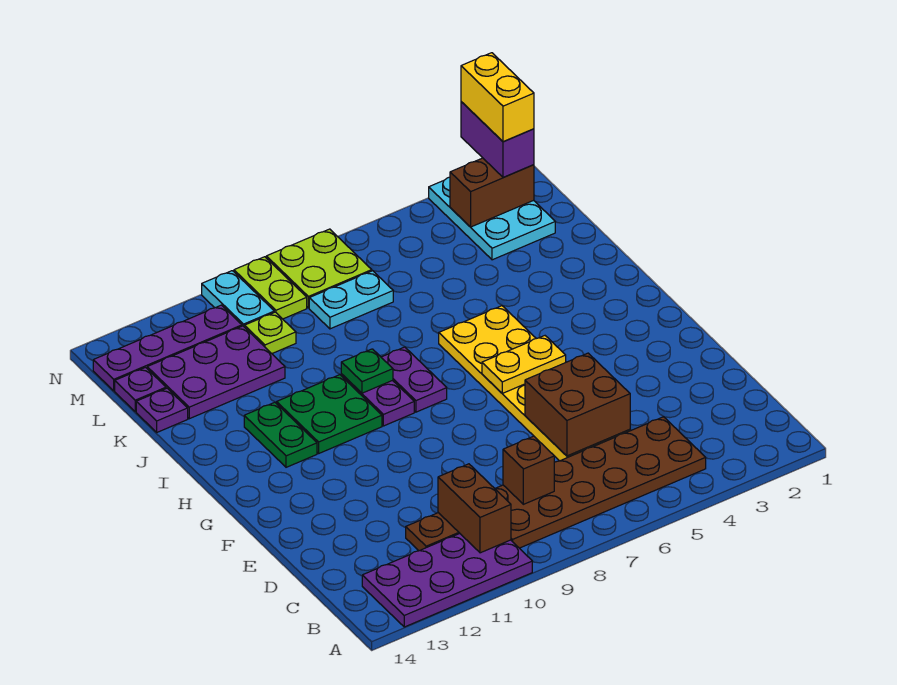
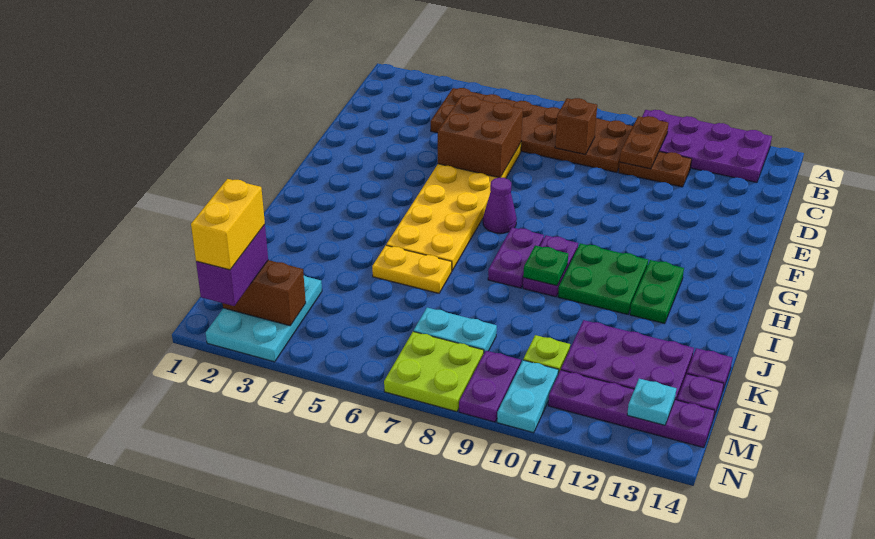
brown 1x2 brick [438,464,511,553] -> brown 1x2 plate [620,116,668,169]
yellow 1x2 plate [482,336,566,393] -> yellow 1x2 plate moved to [372,245,452,293]
none -> purple 1x1 cone [483,177,517,233]
lime 1x2 plate [234,257,307,319] -> purple 1x2 plate [459,351,521,422]
none -> cyan 1x1 plate [627,379,676,425]

